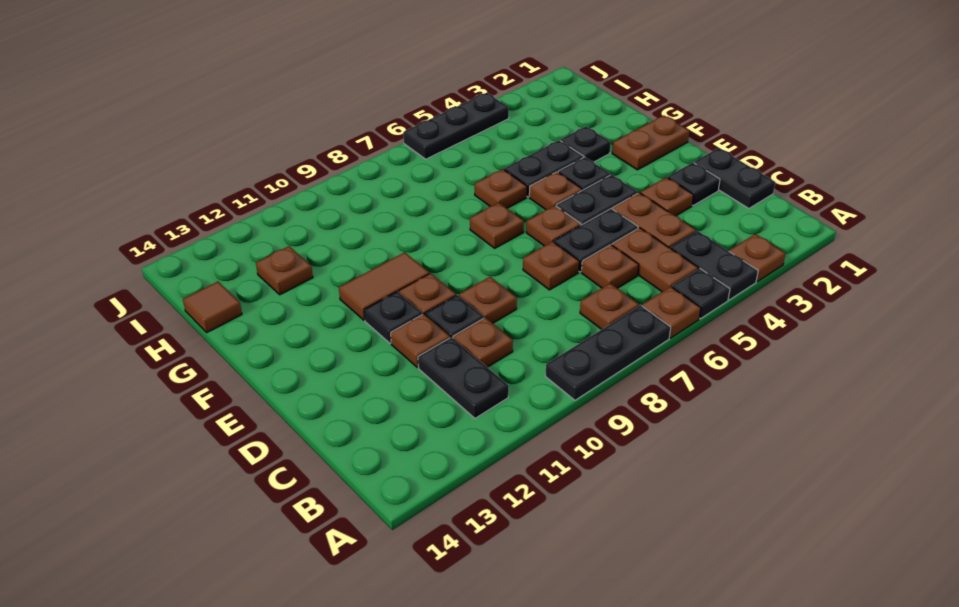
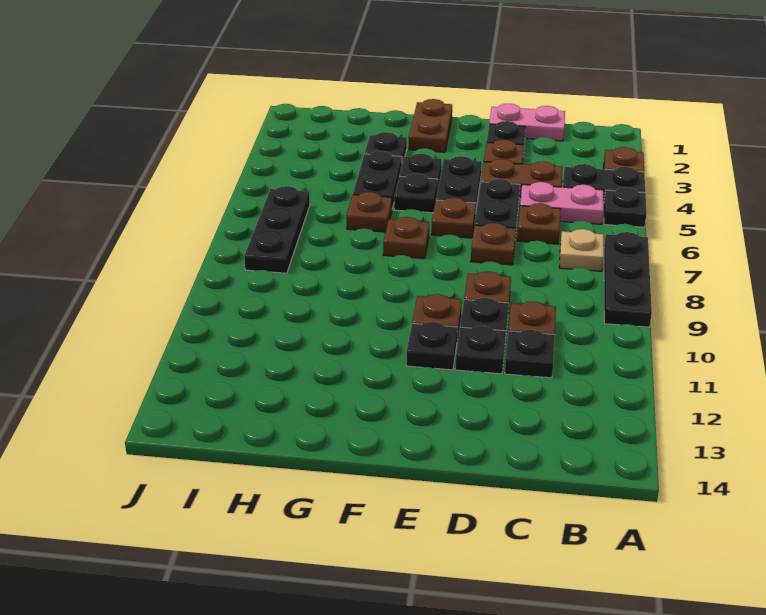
brown 1x1 plate [642,287,701,338] -> none
brown 1x2 plate [612,228,698,292] -> pink 1x2 plate [520,182,603,224]
brown 1x1 plate [580,283,639,329] -> tan 1x1 plate [559,229,604,271]
black 1x2 plate [418,337,509,418] -> black 1x1 plate [505,329,555,378]
black 1x2 plate [694,148,775,208] -> pink 1x2 plate [489,104,565,141]
brown 1x1 plate [391,314,450,367] -> black 1x1 plate [455,326,506,374]
brown 1x1 plate [529,172,582,210] -> black 1x1 plate [394,174,438,213]
brown 1x2 tile [339,252,429,320] -> none
brown 1x1 plate [256,246,313,295] -> none
brown 1x1 tile [183,282,242,332] -> none
black 1x3 plate [403,93,509,159] -> black 1x3 plate moved to [244,186,310,273]

